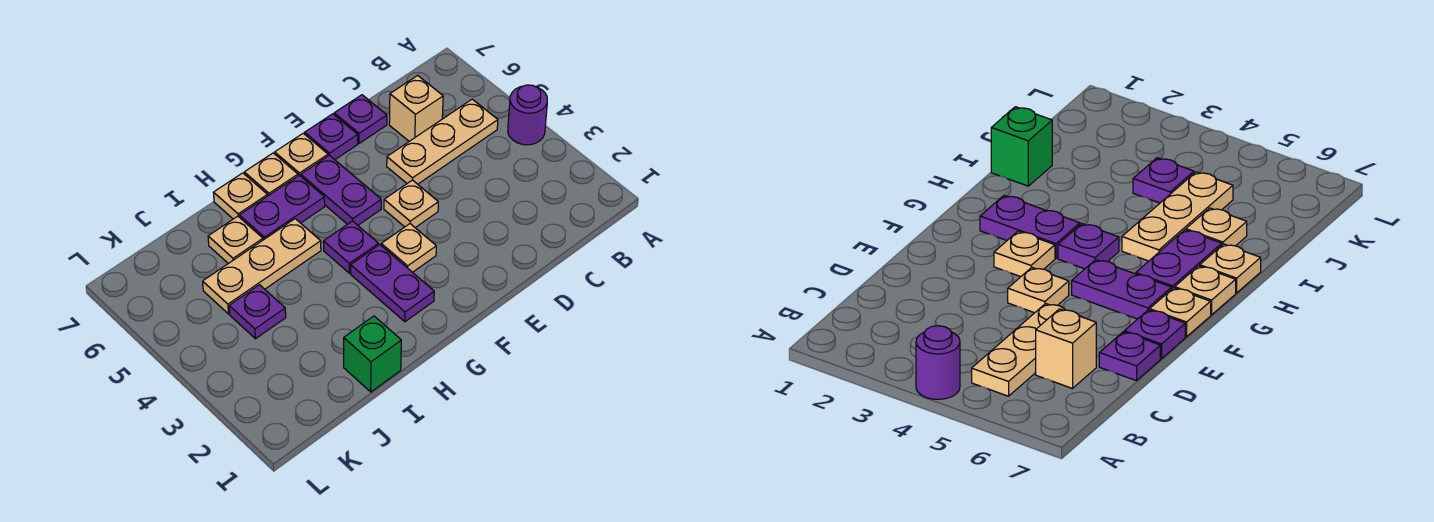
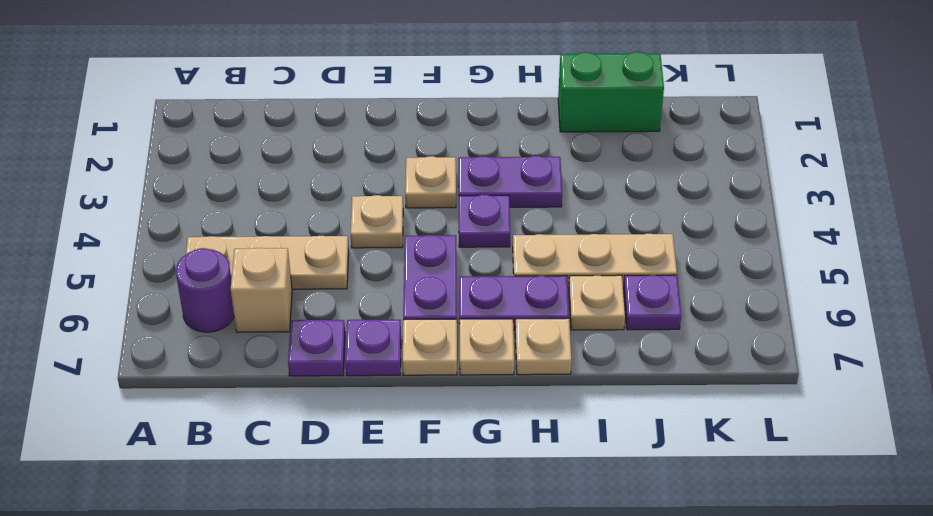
purple 1x1 round brick [508,85,547,145] -> purple 1x1 round brick moved to [176,248,234,332]
purple 1x2 plate [351,245,434,322] -> purple 1x2 plate turned to [458,156,562,207]
green 1x1 brick [344,316,401,392] -> green 1x2 brick [558,52,664,132]
purple 1x1 plate [229,285,286,339] -> purple 1x1 plate moved to [623,275,681,330]

